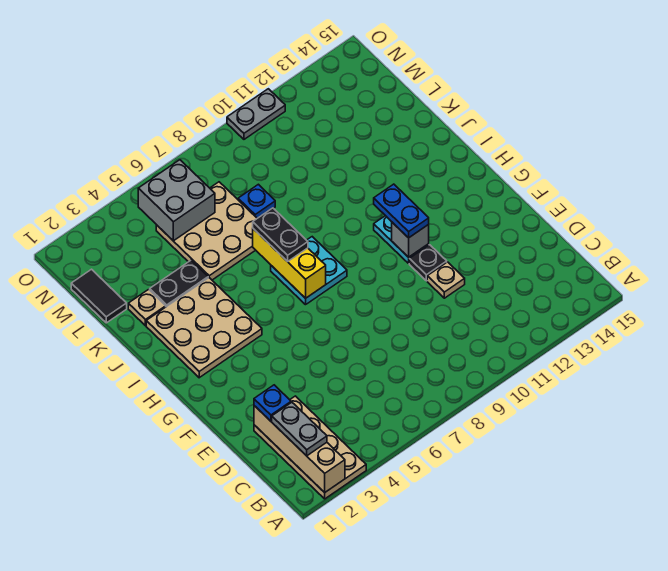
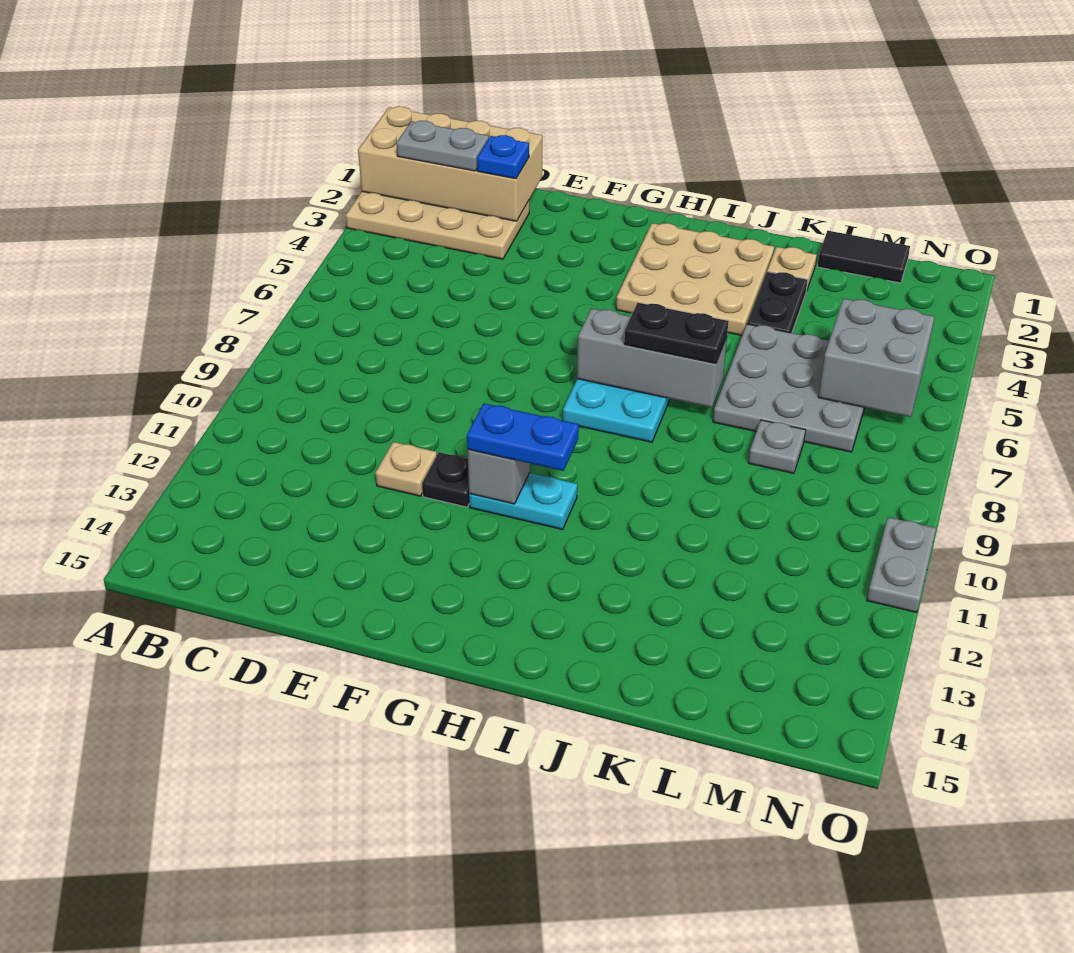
tan 1x4 brick [254,406,345,493] -> tan 2x4 brick [358,106,542,221]
yellow 1x3 brick [253,229,326,298] -> grey 1x3 brick [577,308,727,407]
tan 3x3 plate [156,182,257,280] -> grey 3x3 plate [713,324,865,452]
blue 1x1 plate [238,184,275,218] -> grey 1x1 plate [749,420,806,473]

